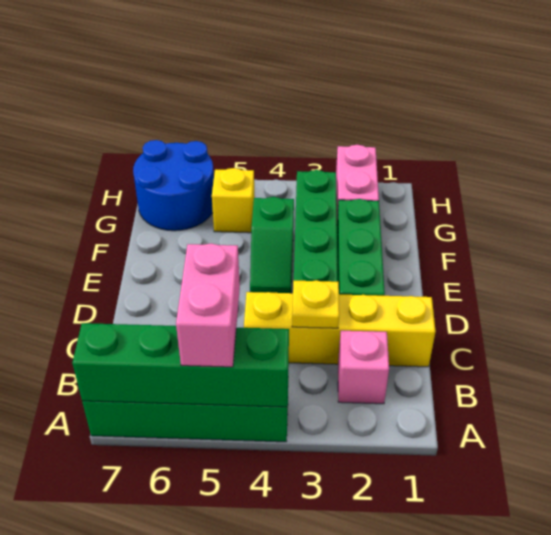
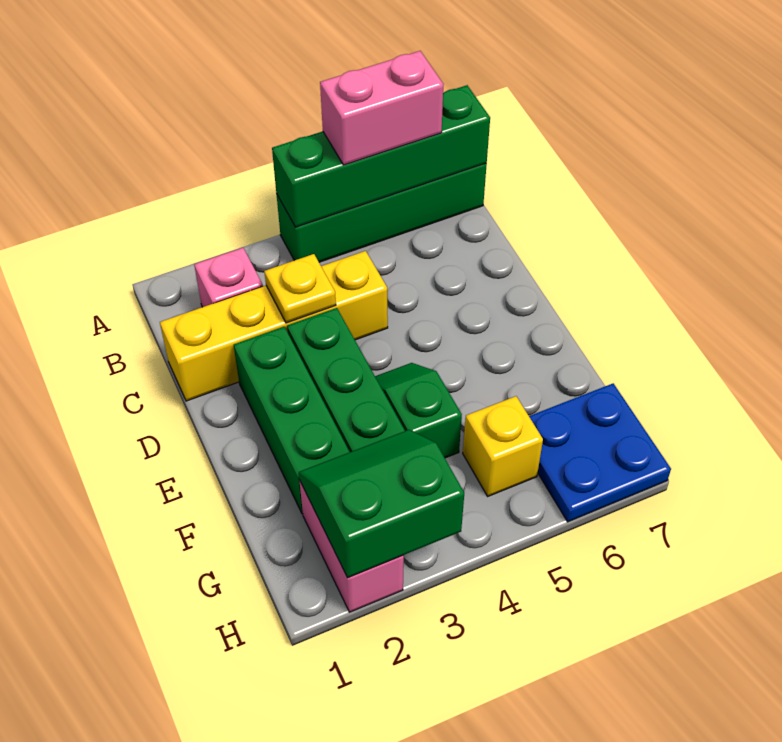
pink 1x2 brick [176,243,240,367] -> pink 1x2 brick turned to [320,51,444,165]
none -> green 2x2 slope [299,430,464,577]
blue 2x2 round brick [133,140,214,231] -> blue 2x2 plate [529,383,671,522]

